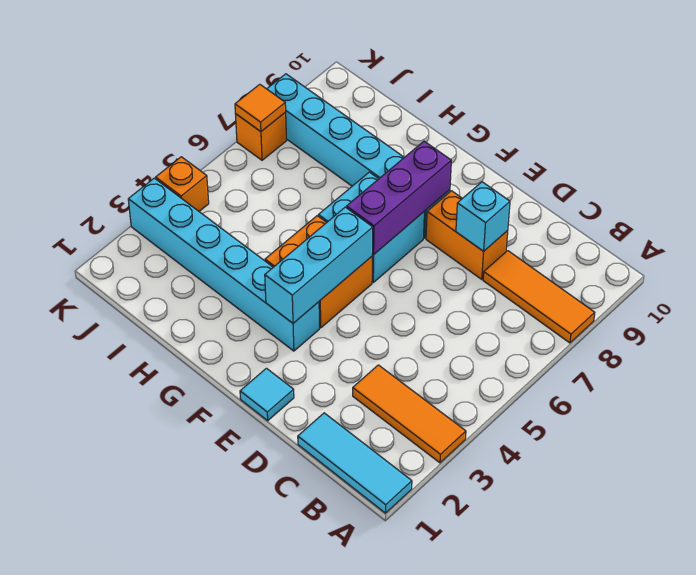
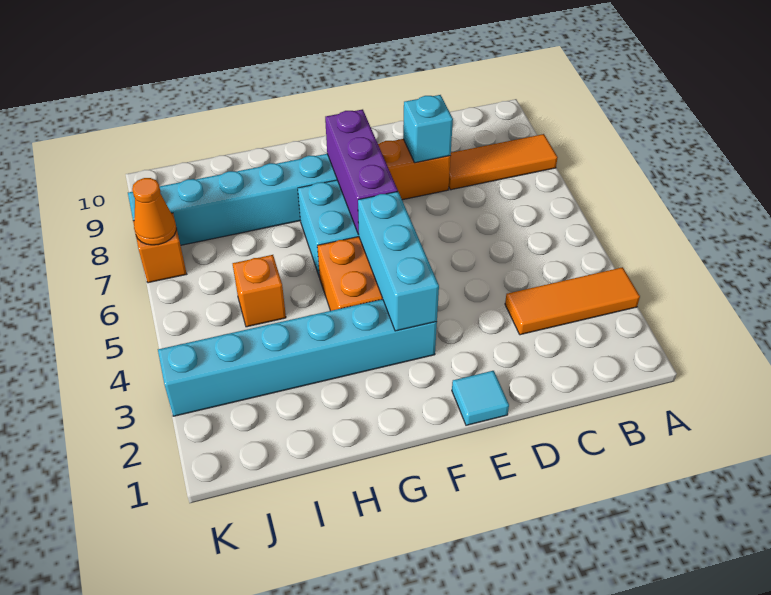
cyan 1x3 tile [298,413,412,513] -> none
orange 1x1 brick [156,157,209,211] -> orange 1x1 brick moved to [233,255,286,327]
orange 1x1 tile [235,84,286,132] -> orange 1x1 cone [132,178,176,245]

